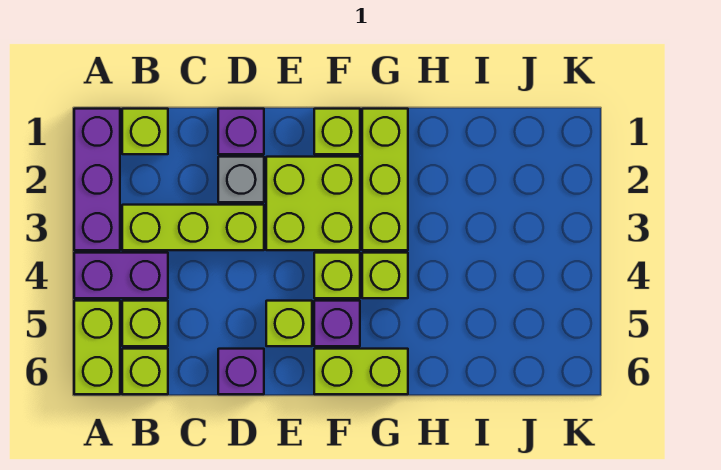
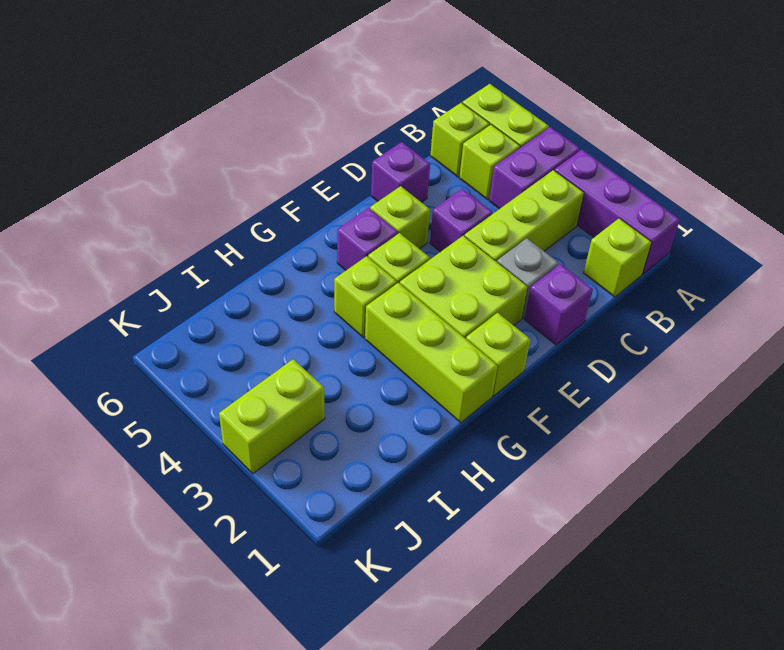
none -> purple 1x1 brick [430,189,493,252]
lime 1x2 brick [314,349,408,394] -> lime 1x2 brick moved to [219,359,325,474]

